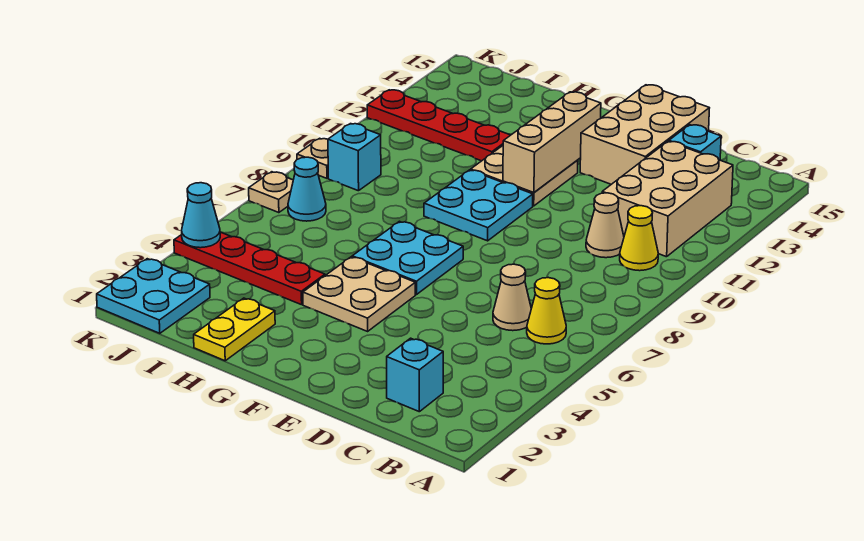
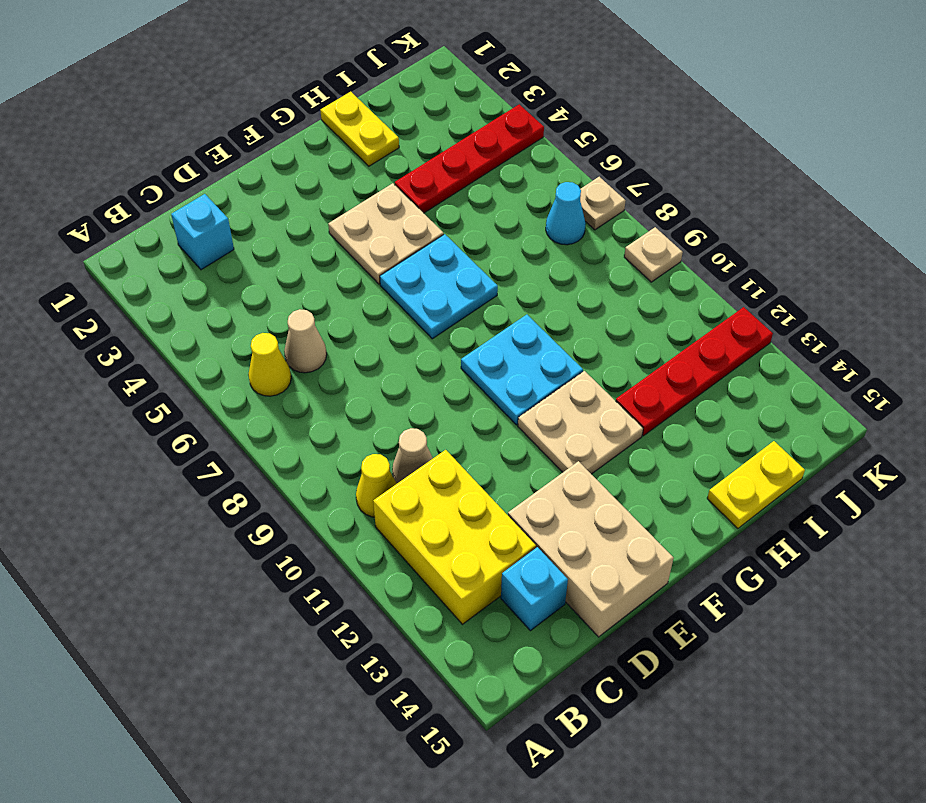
tan 2x3 brick [602,141,733,257] -> yellow 2x3 brick [373,450,536,624]
tan 1x3 brick [503,92,601,193] -> none
none -> yellow 1x2 plate [707,441,805,529]
cyan 2x2 plate [97,259,210,333] -> none
cyan 1x1 brick [328,124,381,191] -> none
cyan 1x1 cone [182,183,220,248] -> none

